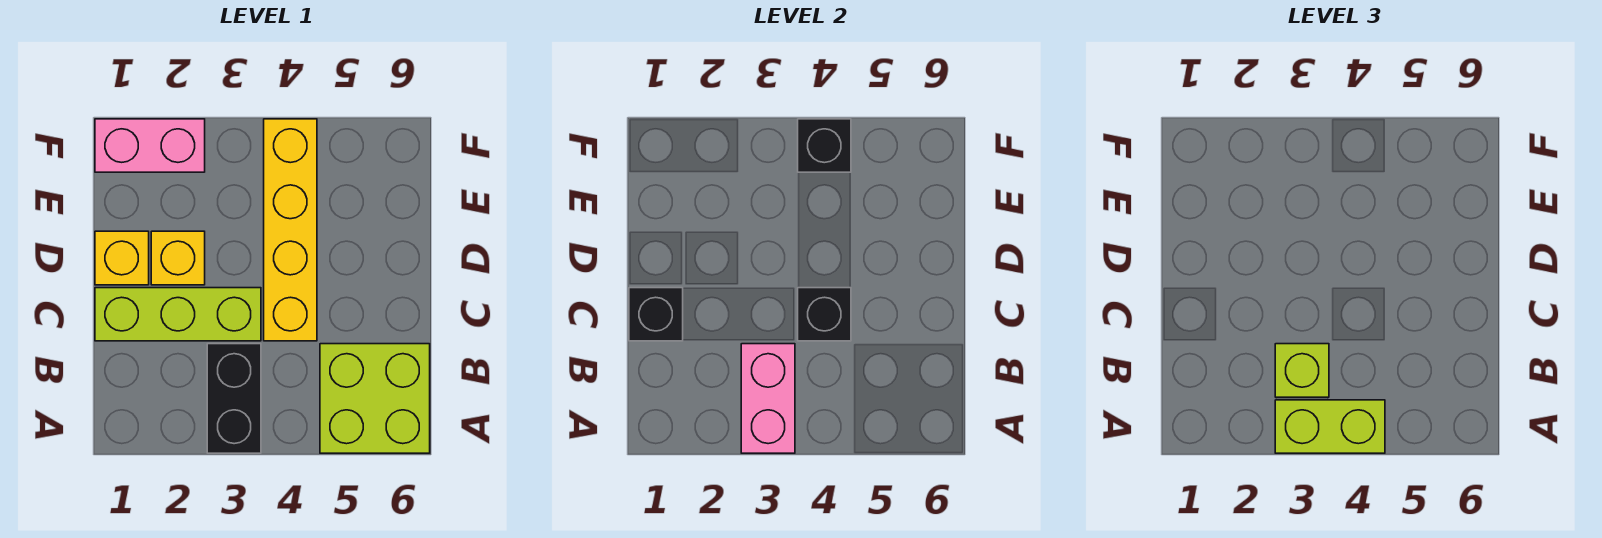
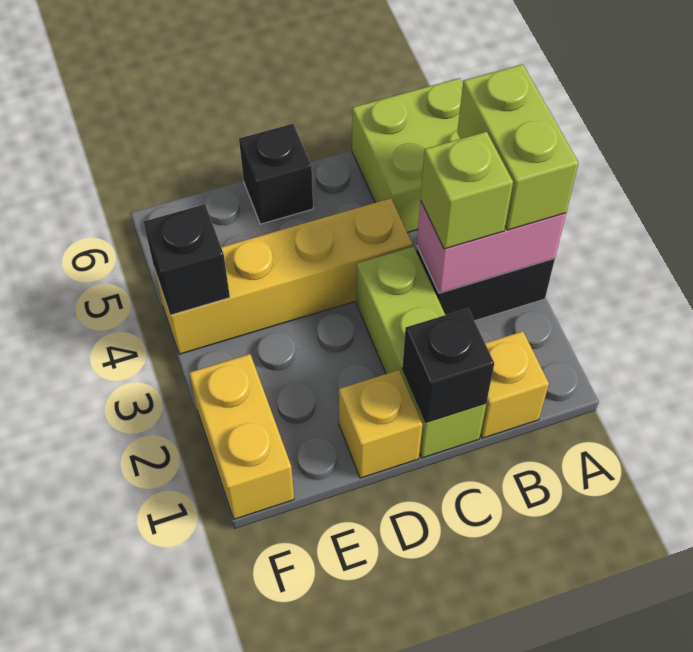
black 1x1 brick [798,288,851,341] -> black 1x1 brick moved to [239,124,313,224]
yellow 1x1 brick [151,231,205,285] -> yellow 1x1 brick moved to [480,331,549,438]
pink 1x2 brick [95,119,205,172] -> yellow 1x2 brick [189,354,294,519]

